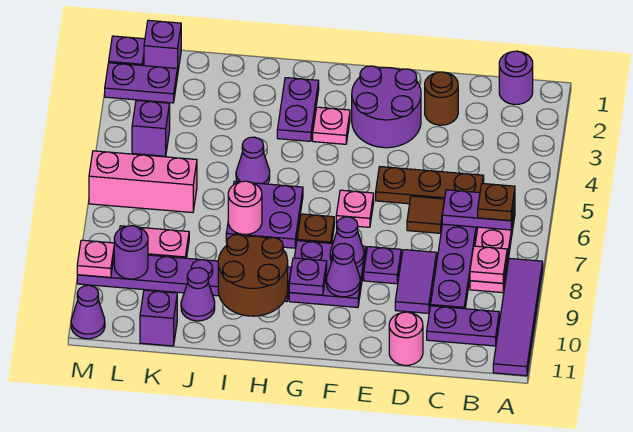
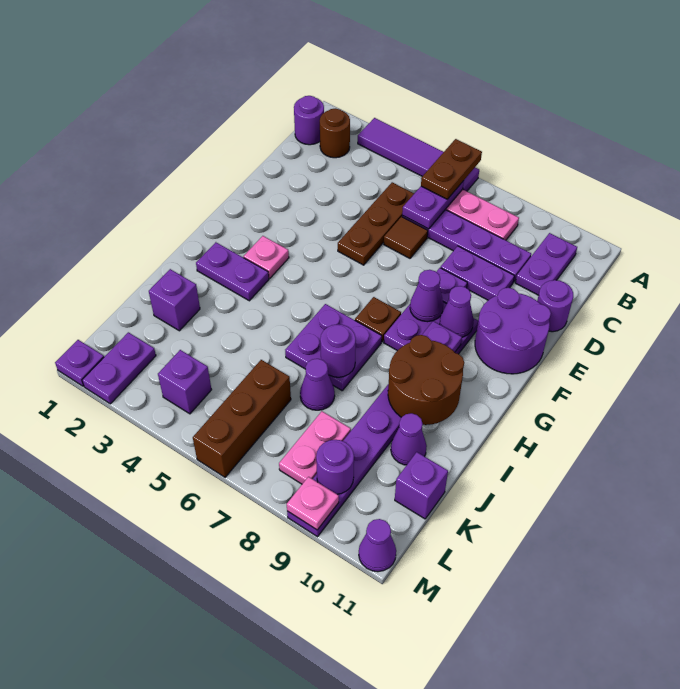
purple 1x4 tile [493,258,543,376] -> purple 1x4 tile moved to [358,118,479,191]
brown 1x1 plate [478,183,515,221] -> brown 1x2 plate [421,139,482,199]
pink 1x1 plate [470,246,507,283] -> none
brown 1x1 round brick [425,72,458,125] -> brown 1x1 round brick moved to [320,108,350,158]
purple 1x2 tile [395,250,437,313] -> purple 1x2 plate [441,246,514,300]
pink 1x1 round brick [389,312,423,365] -> purple 1x1 round brick [537,280,573,332]
purple 2x2 round brick [352,66,421,148] -> purple 2x2 round brick moved to [475,288,551,374]
pink 1x1 plate [336,190,374,227] -> none
purple 1x1 cone [236,137,270,184] -> purple 1x1 cone moved to [300,359,335,410]
pink 1x1 round brick [228,181,262,235] -> purple 1x1 round brick [320,324,356,377]
pink 1x3 brick [89,151,197,213] -> brown 1x3 brick [193,360,291,477]
purple 1x1 brick [144,20,181,76] -> purple 1x1 brick moved to [149,269,200,331]

